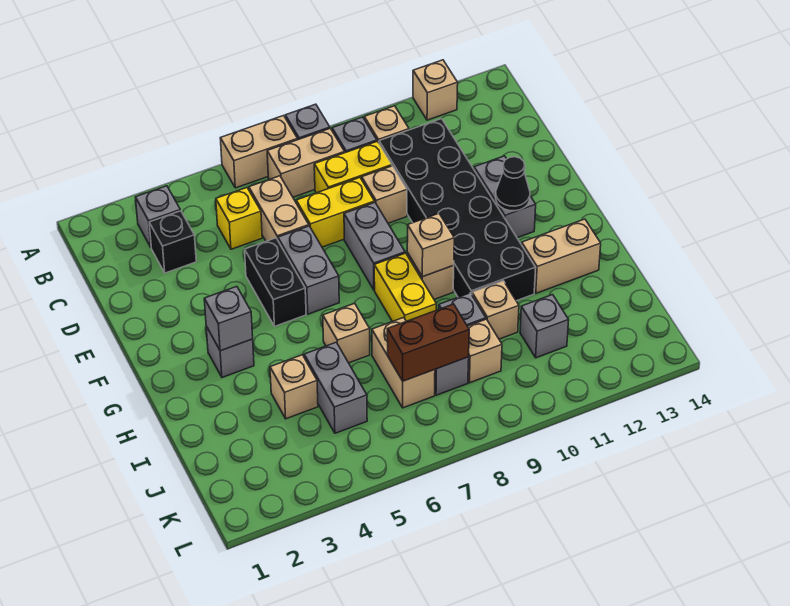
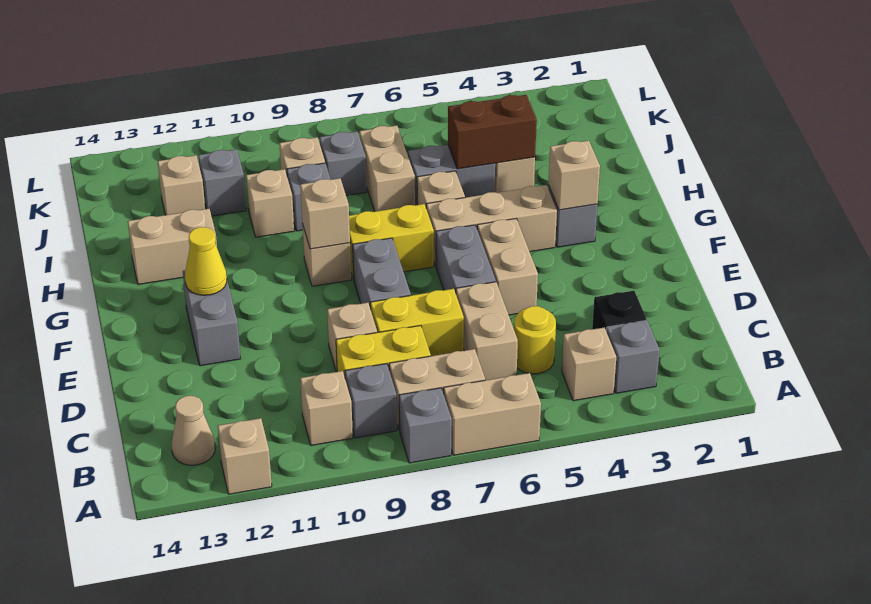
none -> tan 1x1 brick [562,328,616,401]
none -> tan 1x1 cone [172,396,215,465]
yellow 1x1 brick [216,188,262,249] -> yellow 1x1 round brick [514,306,556,374]
black 2x6 brick [379,119,536,301] -> none
black 1x2 brick [245,238,306,326] -> tan 1x2 brick [477,219,538,315]
black 1x1 cone [496,157,530,211] -> yellow 1x1 cone [185,227,227,295]
grey 1x1 brick [204,287,253,351] -> tan 1x1 brick [548,140,600,210]
none -> tan 1x3 brick [426,185,557,266]
yellow 1x2 brick [374,253,436,322] -> yellow 1x2 brick turned to [349,204,434,279]
grey 1x2 brick [304,342,367,433] -> grey 1x2 brick turned to [408,145,495,205]
brown 1x2 brick [387,304,469,381] -> brown 1x2 brick moved to [448,95,537,169]
none -> tan 1x1 brick [158,155,205,215]

